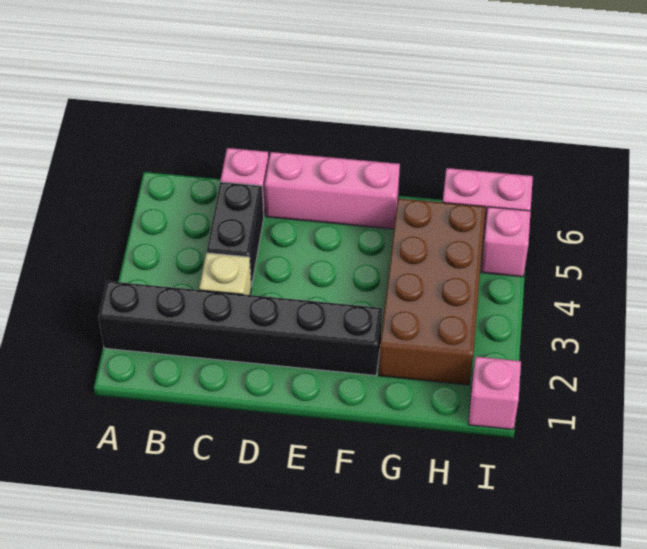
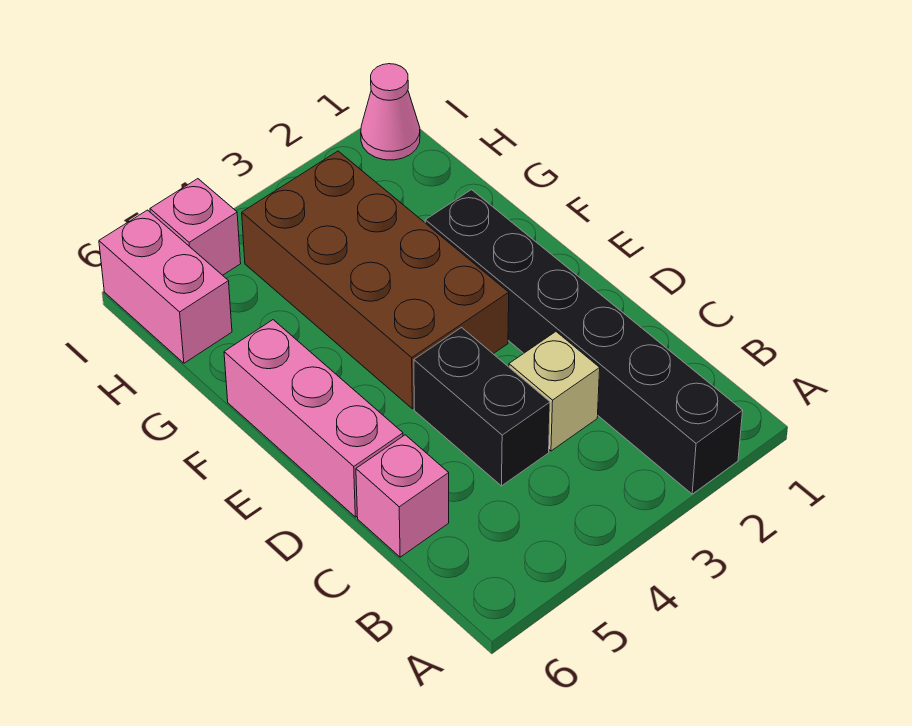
black 1x2 brick [207,182,264,287] -> black 1x2 brick turned to [414,328,550,486]
brown 2x4 brick [379,198,485,385] -> brown 2x4 brick turned to [242,151,509,409]
pink 1x1 brick [468,357,521,429] -> pink 1x1 cone [361,64,420,160]

